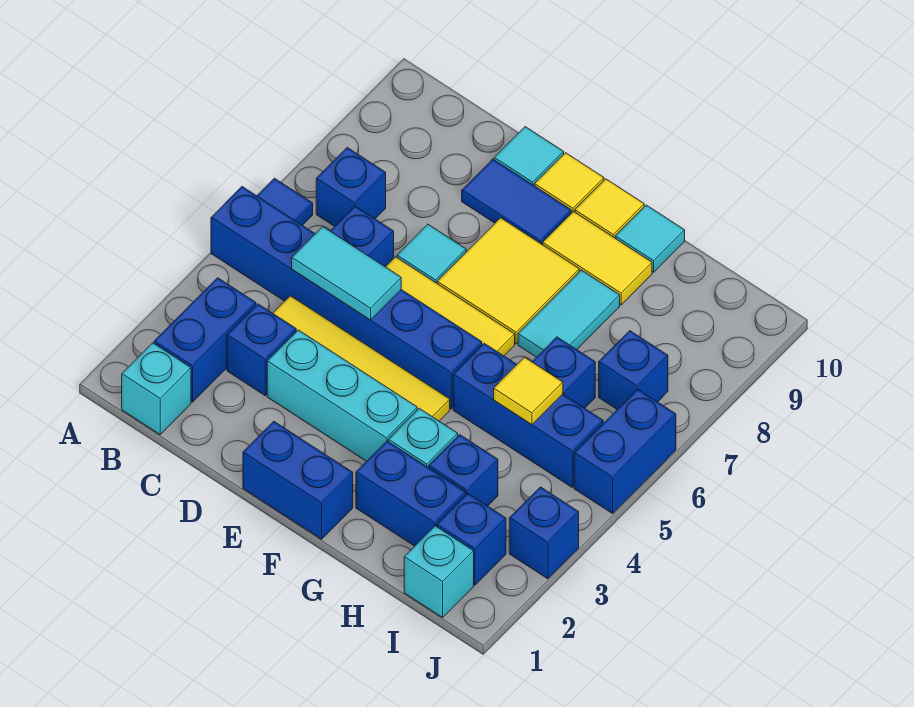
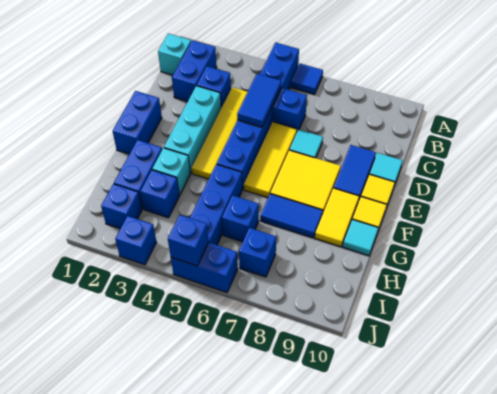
blue 1x2 brick [154,278,256,402] -> blue 1x2 brick turned to [172,40,217,102]
blue 1x1 brick [316,148,386,226] -> blue 1x1 brick moved to [168,215,209,266]
cyan 1x2 tile [292,227,401,320] -> blue 1x2 tile [237,74,281,127]
cyan 1x2 tile [518,270,620,357] -> blue 1x2 tile [260,194,323,238]
yellow 1x1 tile [494,357,563,425] -> none
cyan 1x1 brick [404,526,474,618] -> none

